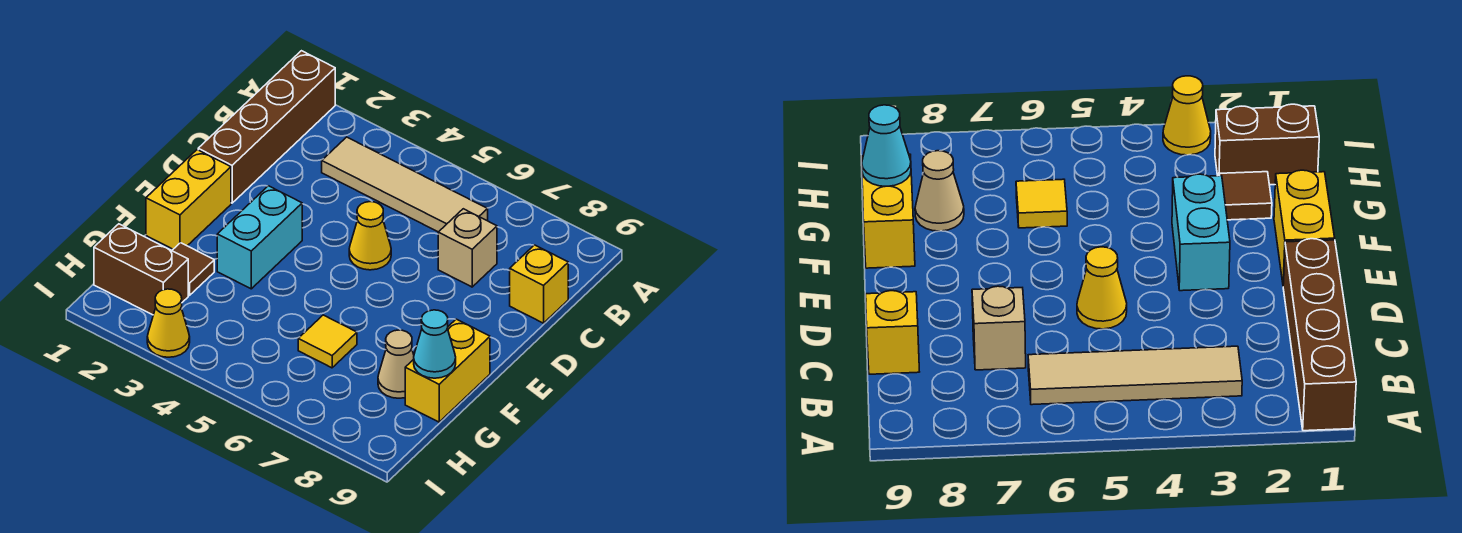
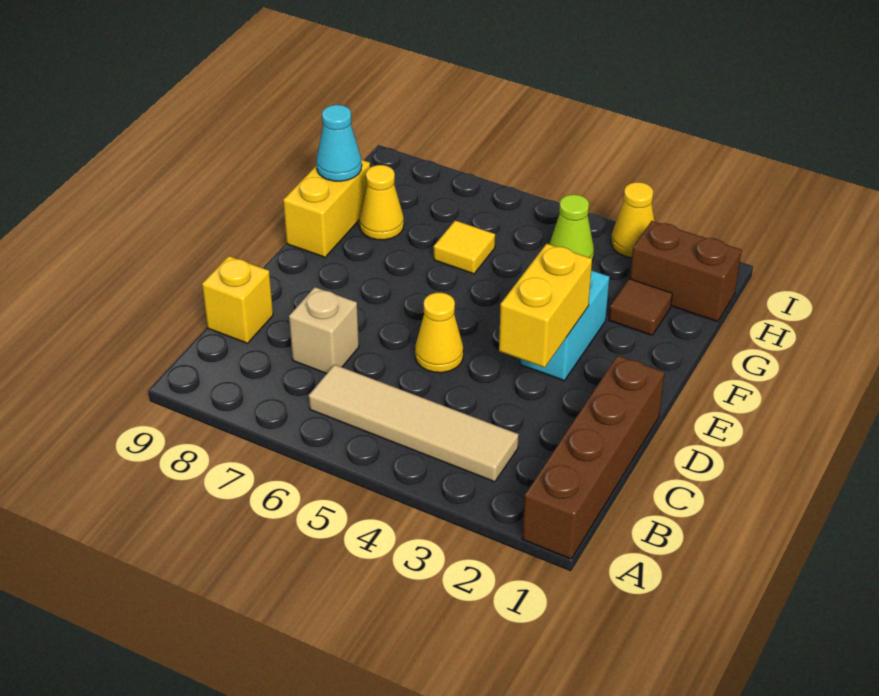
yellow 1x2 brick [146,150,231,249] -> yellow 1x2 brick moved to [499,244,592,368]
tan 1x1 cone [378,330,414,398] -> yellow 1x1 cone [359,165,404,240]
none -> lime 1x1 cone [550,194,594,261]

